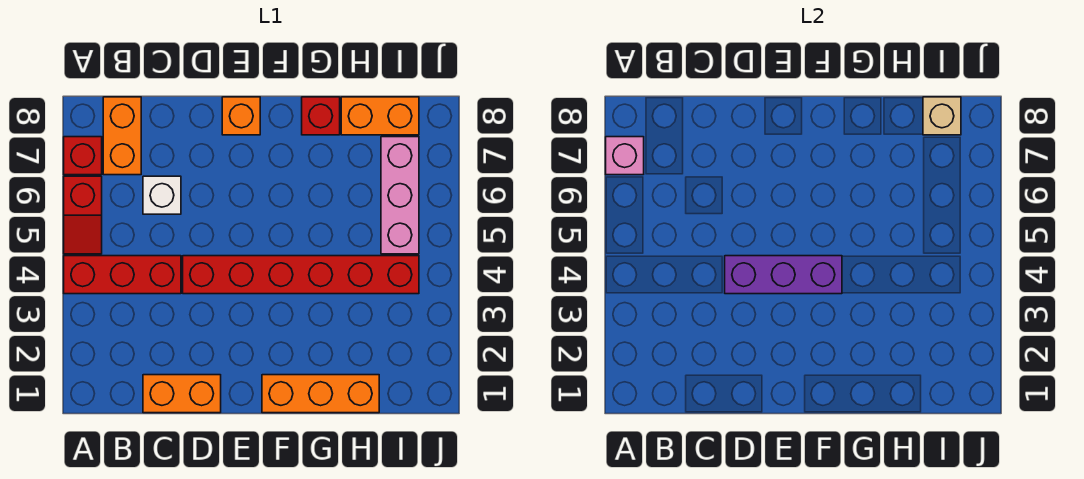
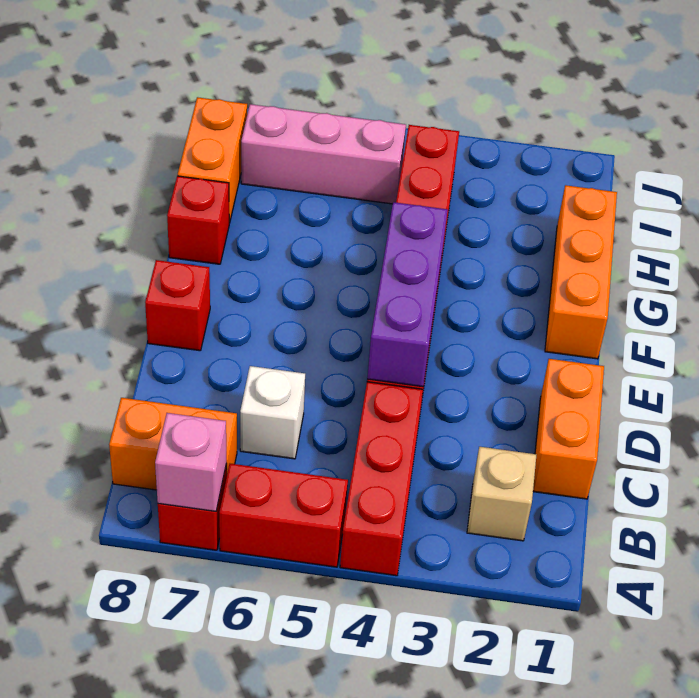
red 1x2 slope [64,176,102,254] -> red 1x2 brick [219,464,348,567]
orange 1x1 brick [222,97,260,135] -> red 1x1 brick [145,260,210,351]
tan 1x1 brick [923,97,961,135] -> tan 1x1 brick moved to [467,447,536,541]

